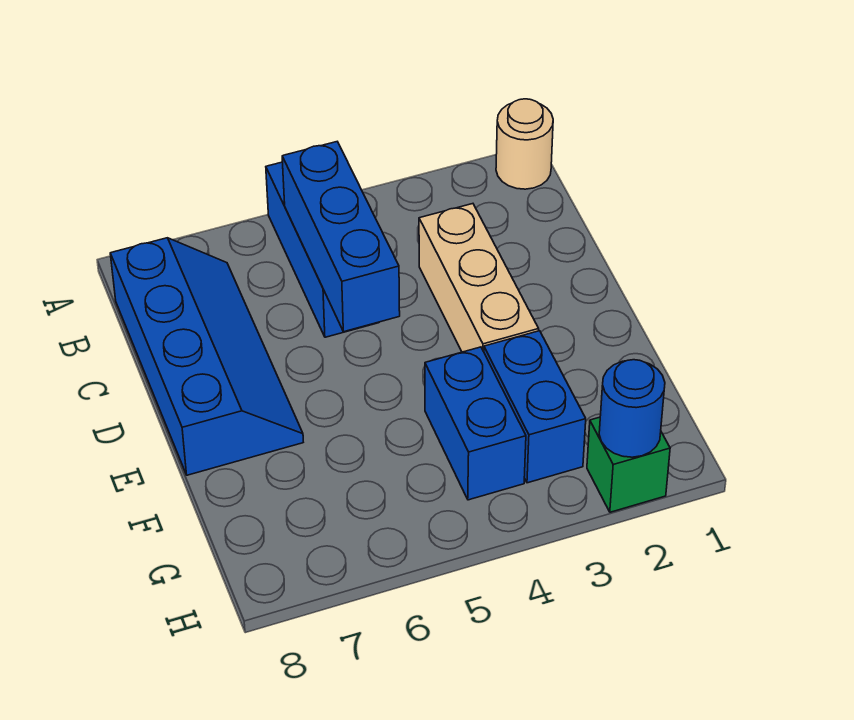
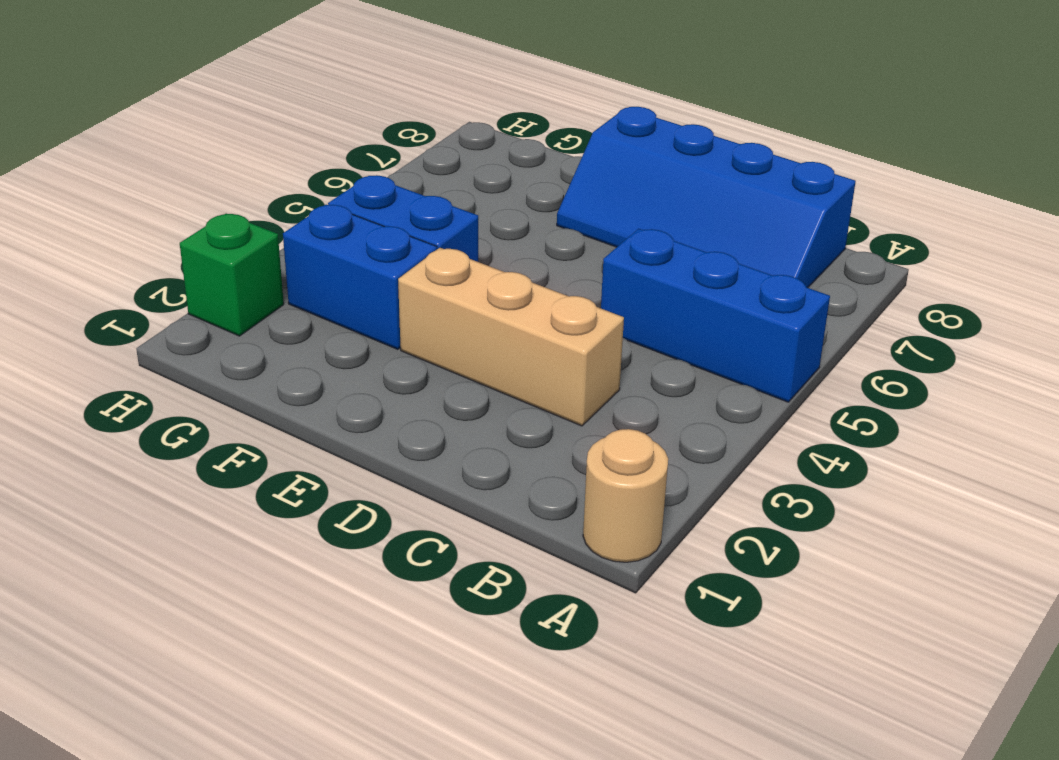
blue 1x3 brick [282,142,400,332] -> none
blue 1x1 round brick [599,360,665,457] -> none

